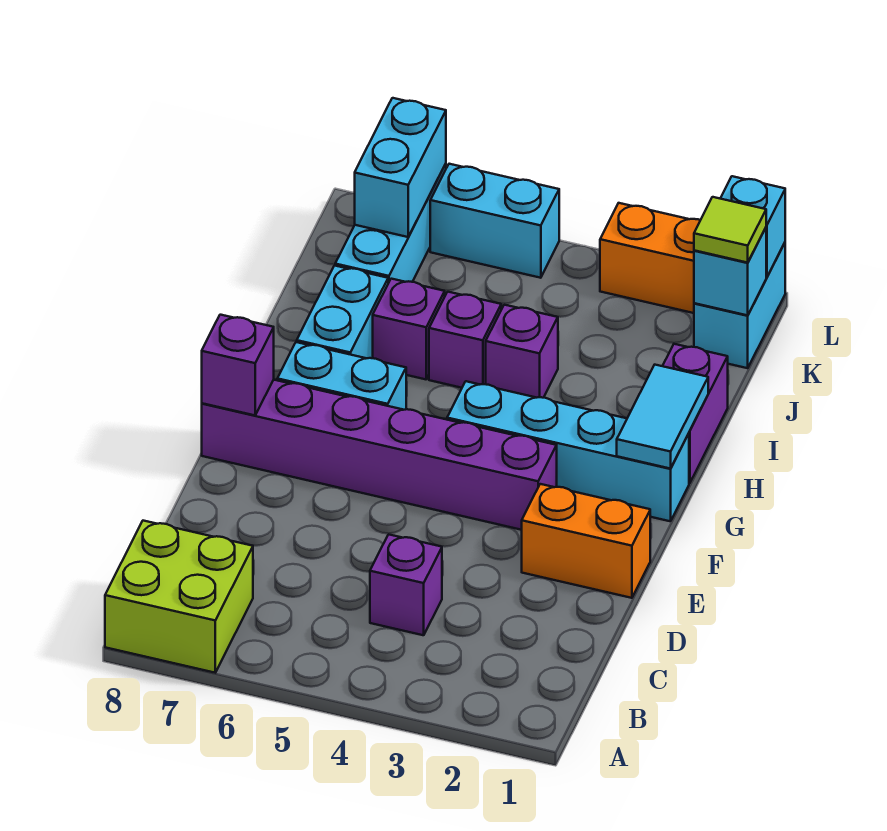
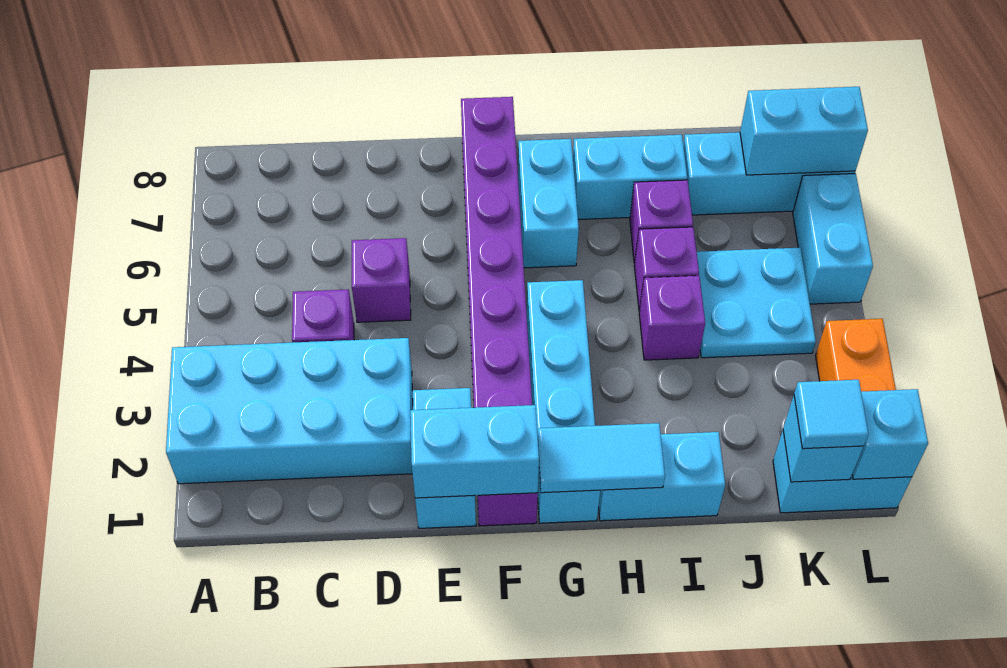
none -> cyan 2x4 brick [166,338,413,484]
lime 2x2 brick [105,521,253,673] -> none
orange 1x2 brick [522,484,650,598] -> cyan 1x2 brick [413,388,476,528]
none -> cyan 1x2 brick [410,405,539,498]
purple 1x6 brick [202,380,557,530] -> purple 1x8 brick [461,97,538,526]
purple 1x1 brick [202,315,274,415] -> purple 1x1 brick moved to [352,238,411,322]
purple 1x2 brick [663,344,728,483] -> cyan 1x2 brick [599,432,725,521]
none -> cyan 2x2 plate [697,248,816,358]
lime 1x1 tile [694,197,766,263] -> cyan 1x1 tile [794,380,869,449]

